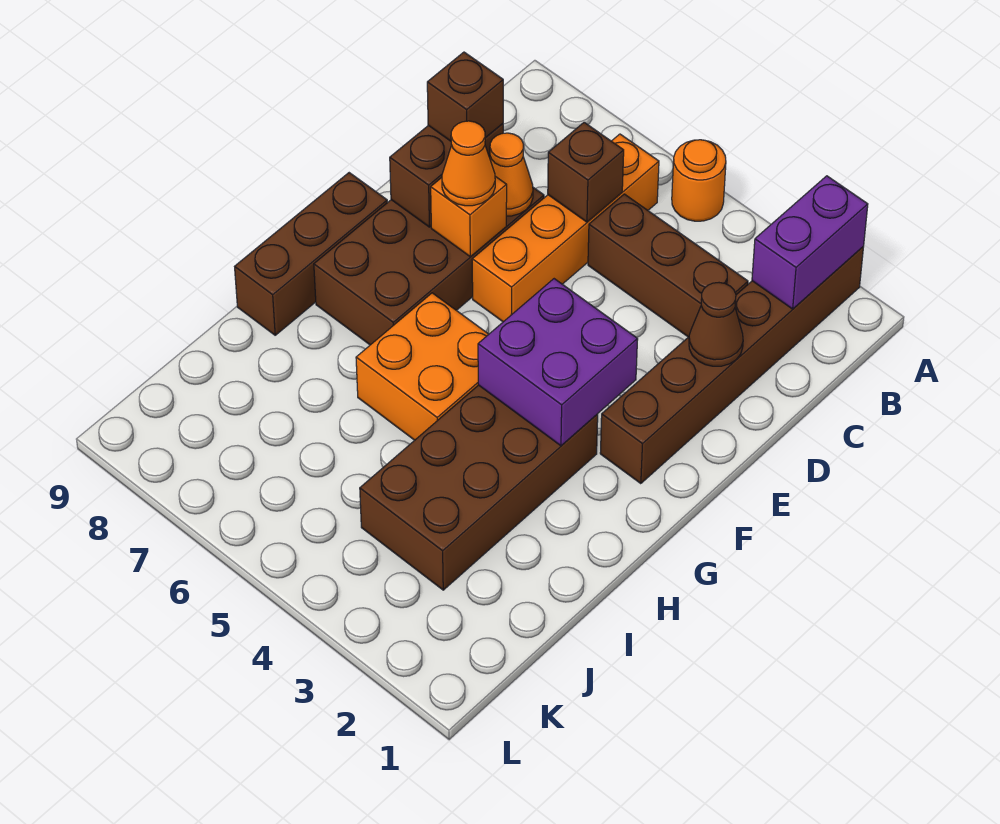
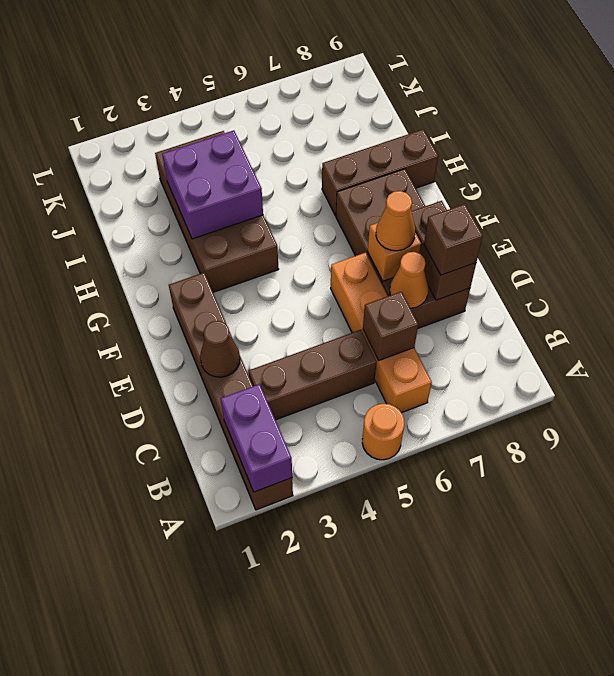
purple 2x2 brick [478,279,638,446] -> purple 2x2 brick moved to [162,131,263,239]
brown 1x3 brick [235,173,387,335] -> brown 1x3 brick turned to [322,130,438,216]
orange 2x2 brick [356,293,489,440] -> none

